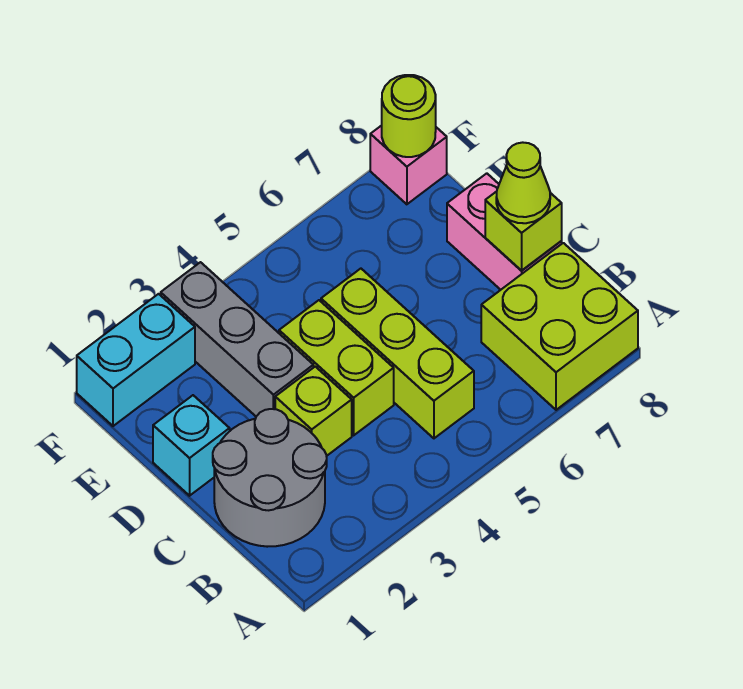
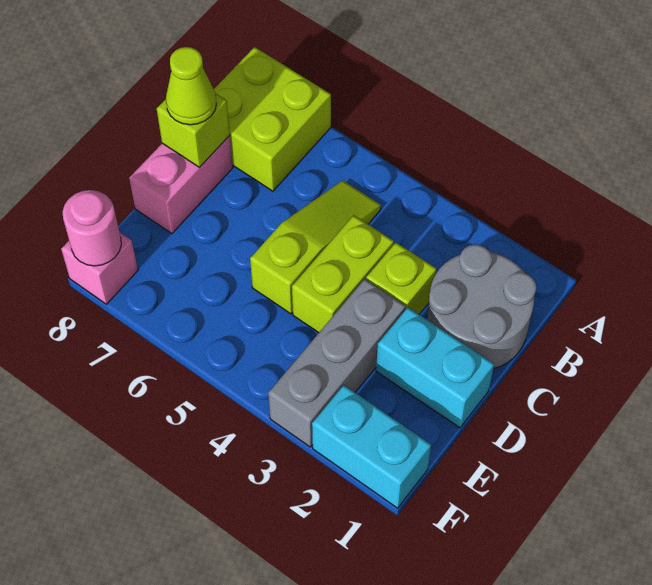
lime 1x3 brick [321,269,474,438] -> lime 1x3 slope [250,180,381,314]
cyan 1x1 brick [153,395,230,496] -> cyan 1x2 brick [376,308,494,428]
lime 1x1 round brick [382,75,436,157] -> pink 1x1 round brick [63,190,121,266]

